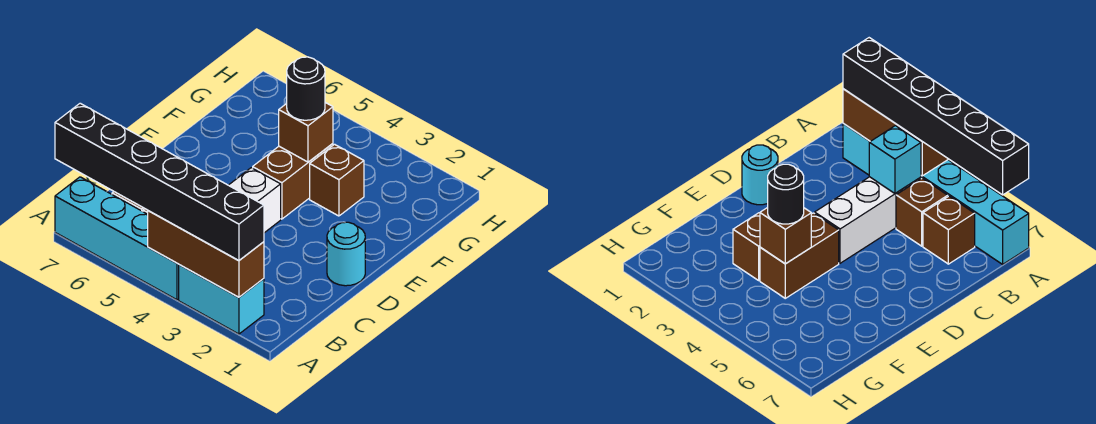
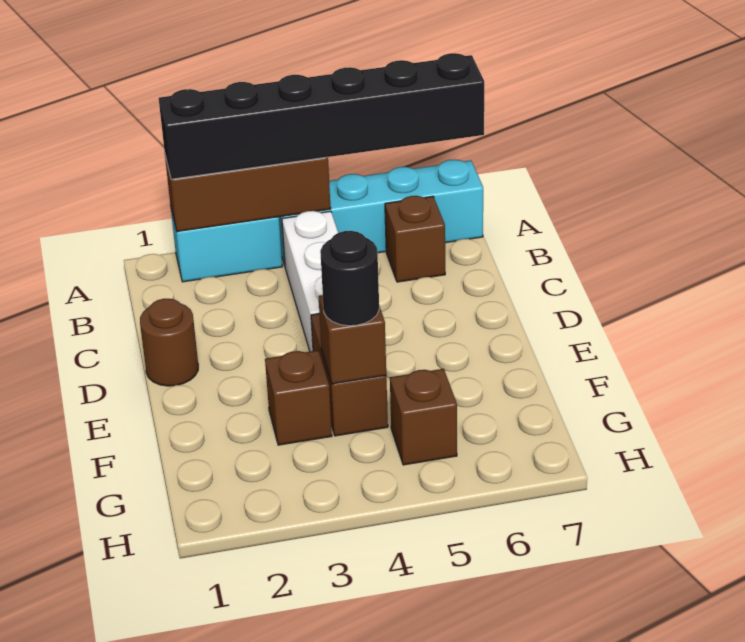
cyan 1x1 brick [869,126,921,193] -> none
brown 1x1 brick [896,178,948,246] -> brown 1x1 brick moved to [390,369,457,465]
cyan 1x1 round brick [327,222,365,286] -> brown 1x1 round brick [140,299,198,386]

